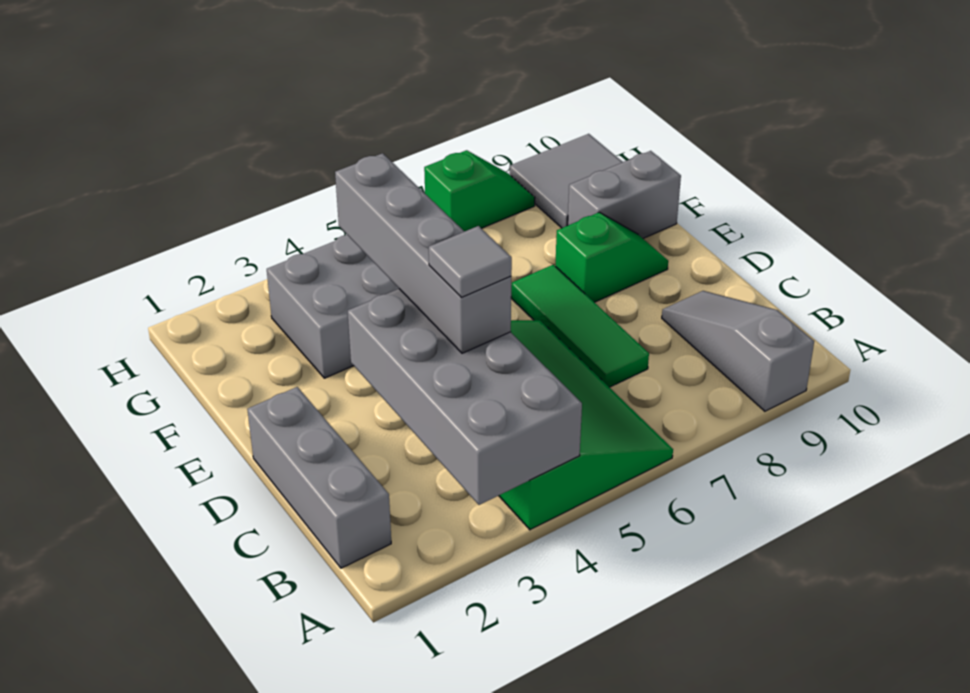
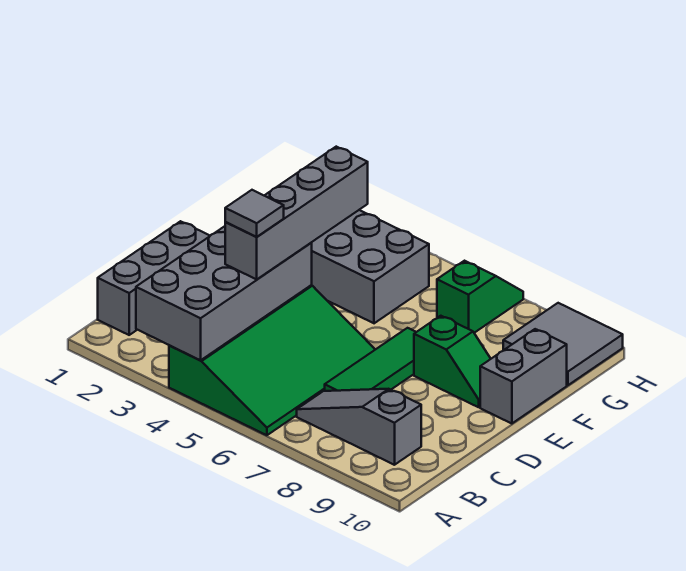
grey 1x3 slope [662,291,814,411] -> grey 1x3 slope turned to [297,389,421,465]
grey 1x2 brick [568,151,681,238] -> grey 1x2 brick turned to [480,329,567,424]
green 1x2 slope [424,150,535,232] -> green 1x2 slope turned to [437,261,523,333]

